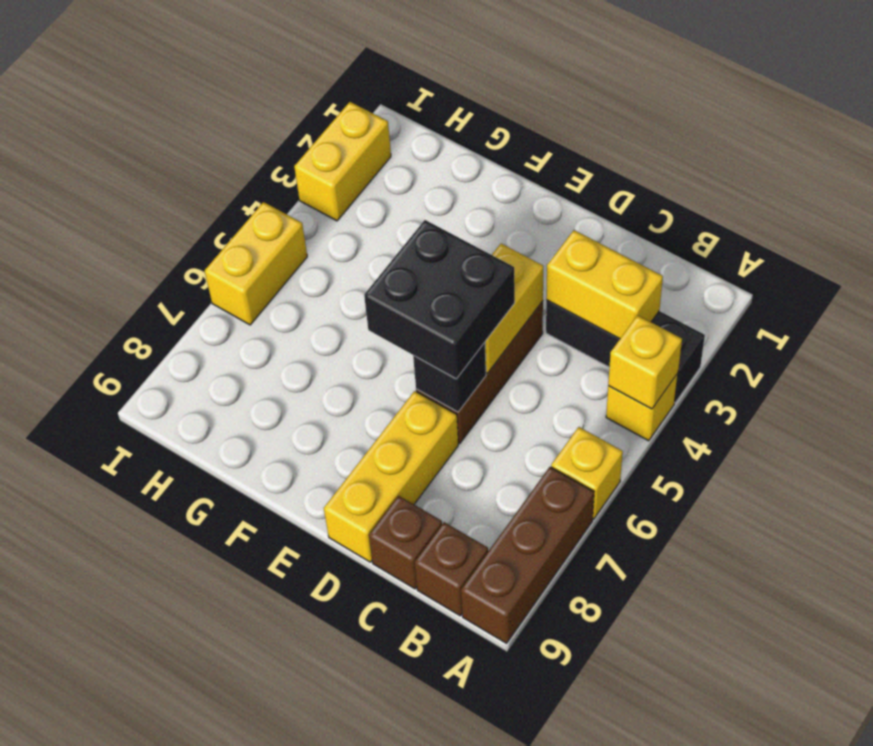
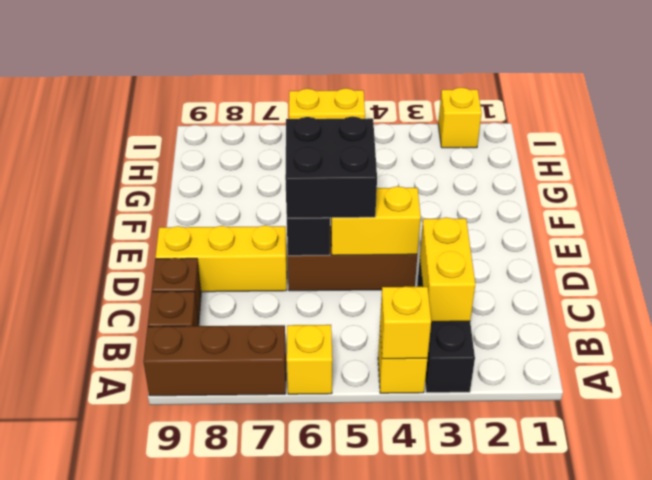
yellow 1x2 brick [294,102,391,221] -> yellow 1x1 brick [438,88,482,148]

